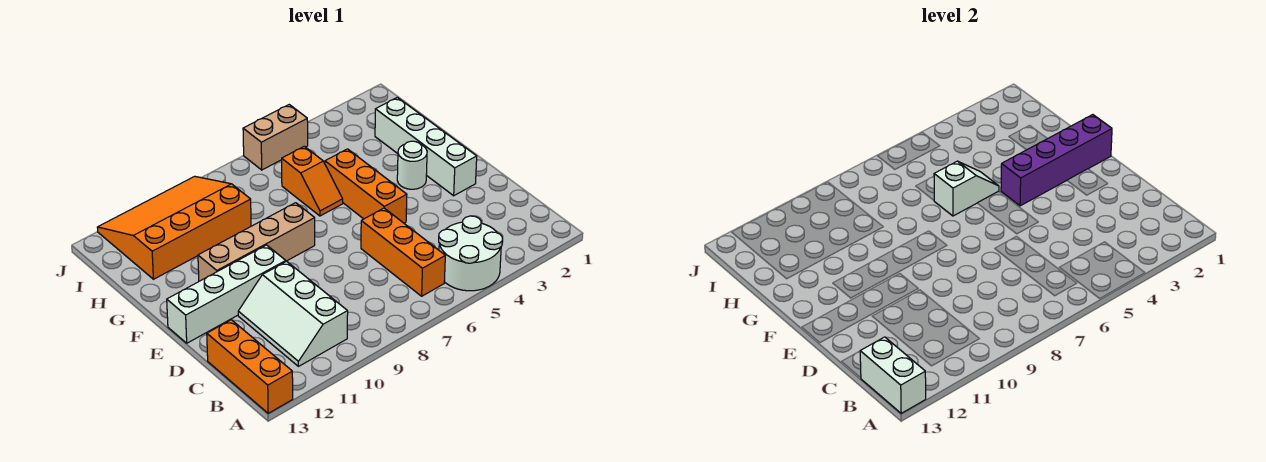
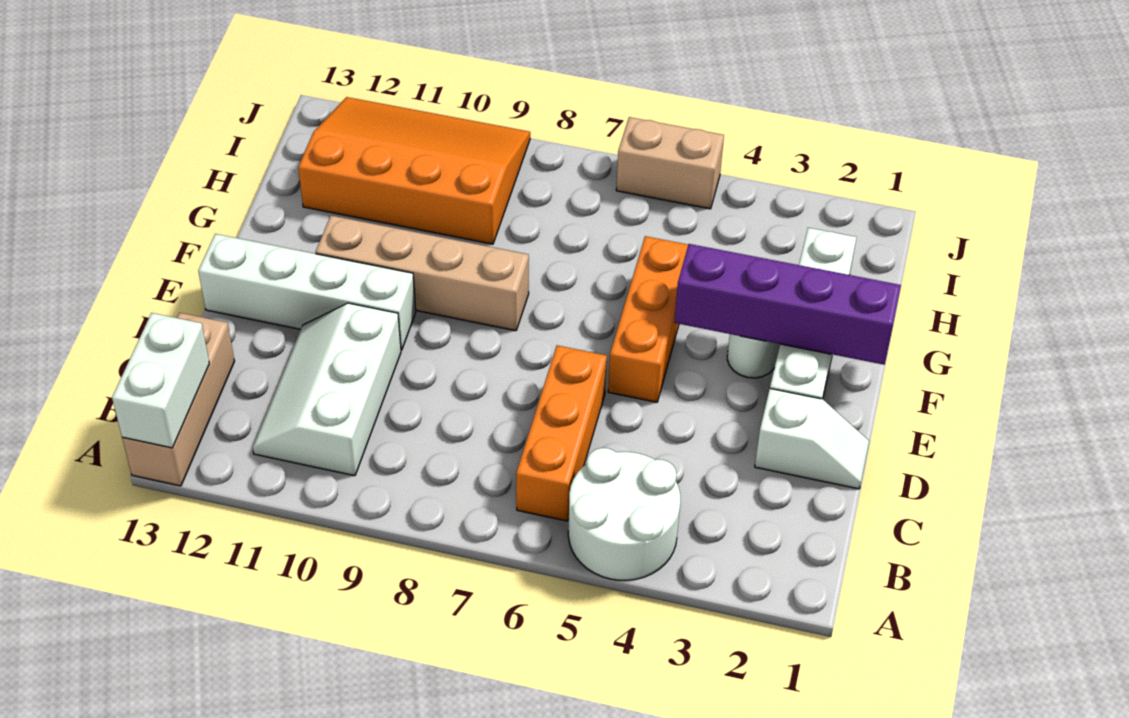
orange 1x3 brick [207,320,293,413] -> tan 1x3 brick [122,313,235,486]
white 1x2 slope [934,161,999,216] -> white 1x2 slope moved to [755,389,869,489]
orange 1x2 slope [282,146,343,216] -> none

